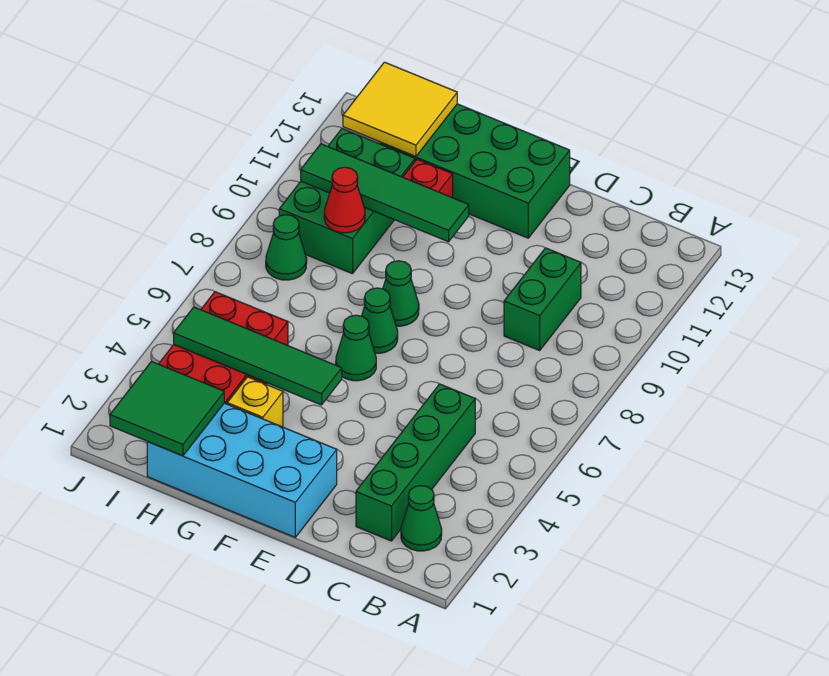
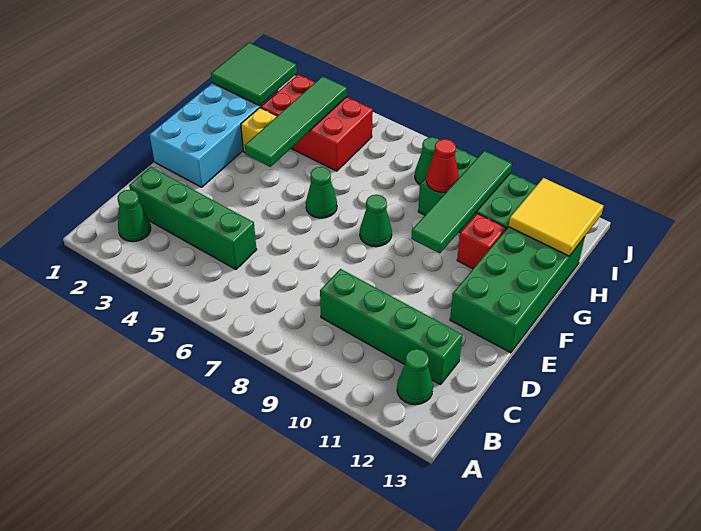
green 1x2 brick [504,248,581,350] -> green 1x4 brick [320,269,463,385]
green 1x1 cone [362,288,398,353] -> green 1x1 cone moved to [397,349,433,405]

